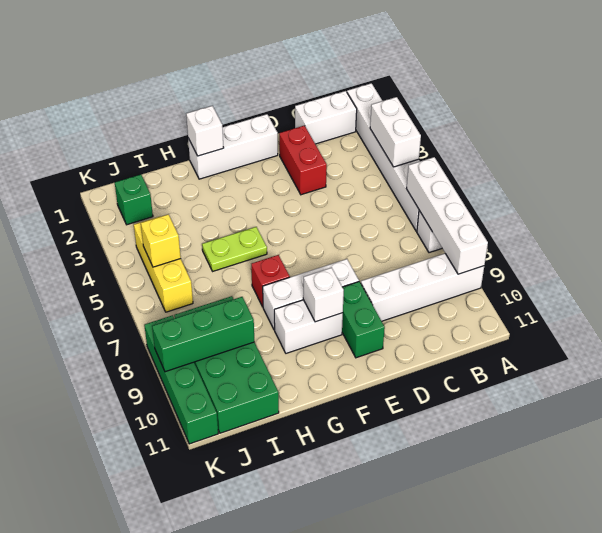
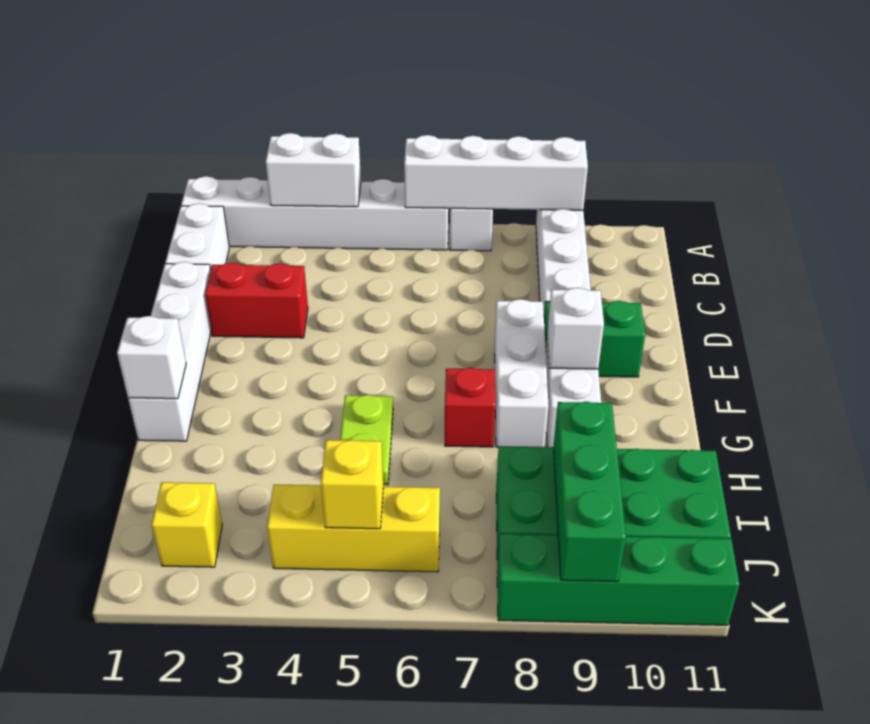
white 1x3 brick [188,114,278,179] -> white 1x4 brick [128,262,211,441]
green 1x1 brick [115,175,153,225] -> yellow 1x1 brick [152,482,222,567]

